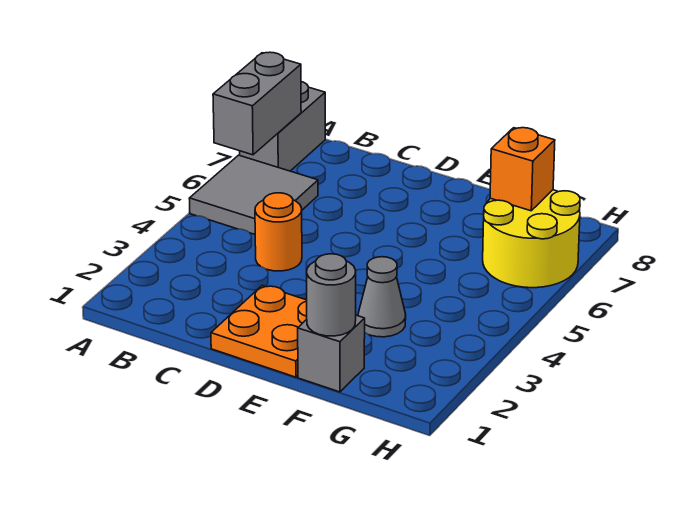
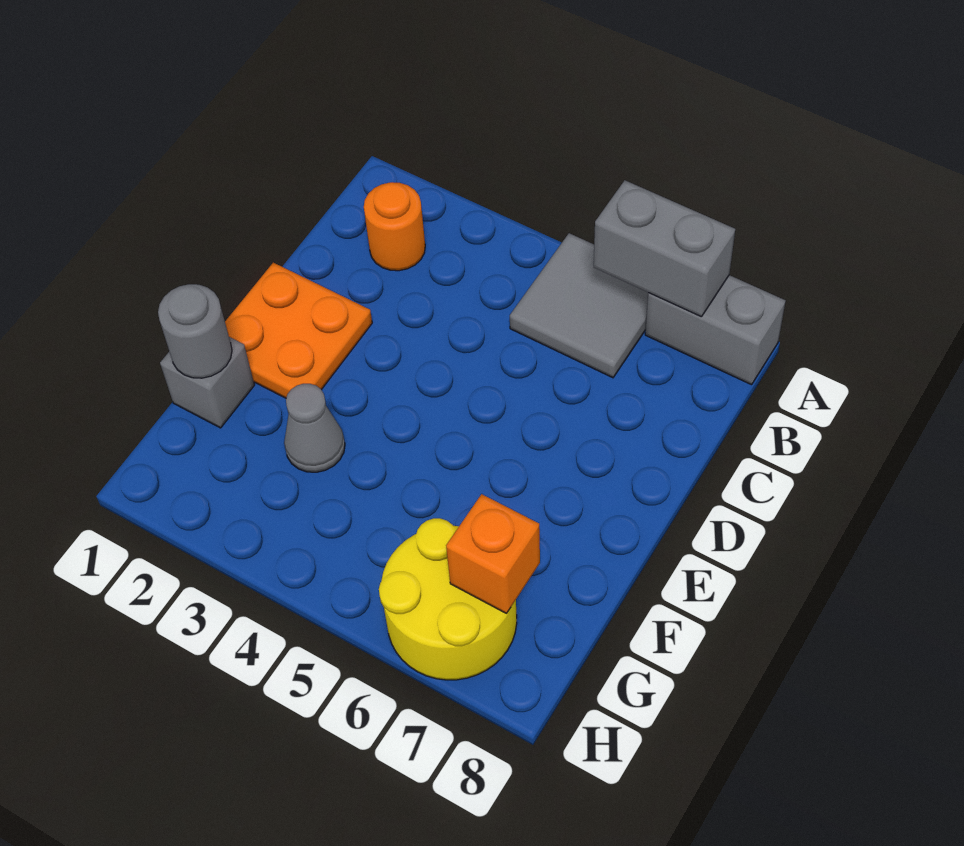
orange 1x1 round brick [255,193,302,271] -> orange 1x1 round brick moved to [364,182,425,271]

